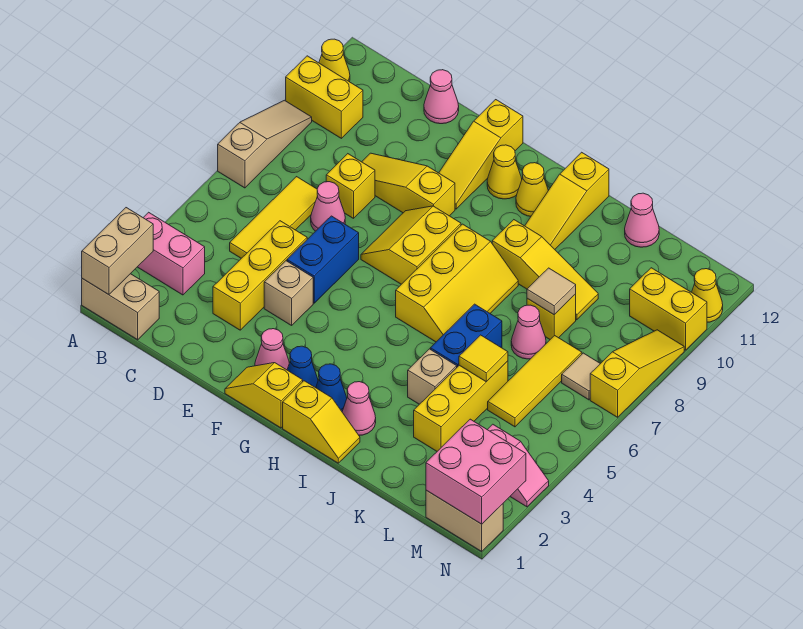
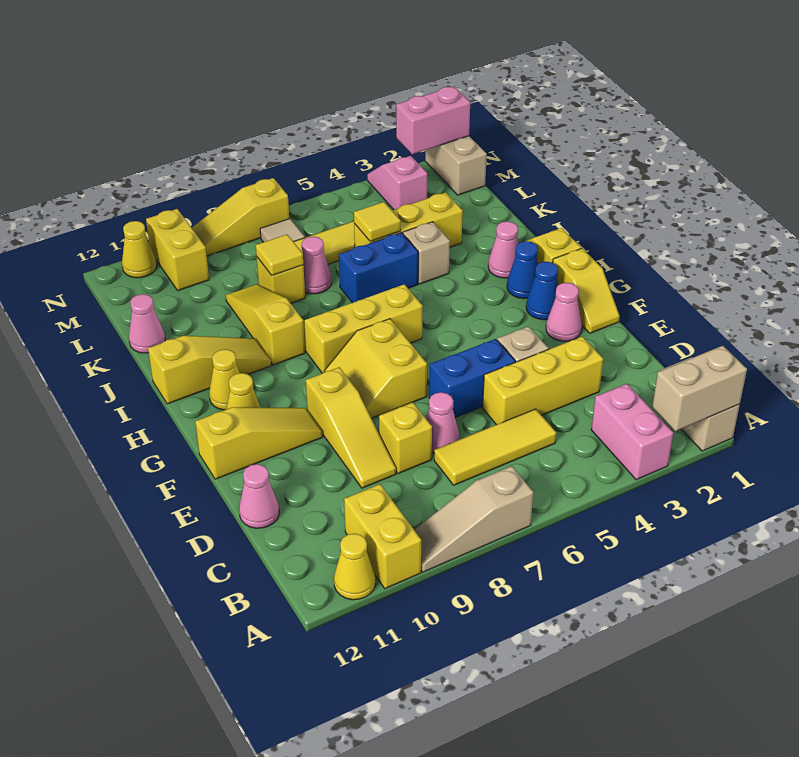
yellow 2x2 slope [361,206,461,284] -> yellow 2x2 slope turned to [324,319,427,418]
tan 1x1 tile [527,268,576,315] -> yellow 1x1 tile [256,234,303,276]
pink 2x2 brick [426,419,526,524] -> pink 1x2 brick [396,86,470,154]

